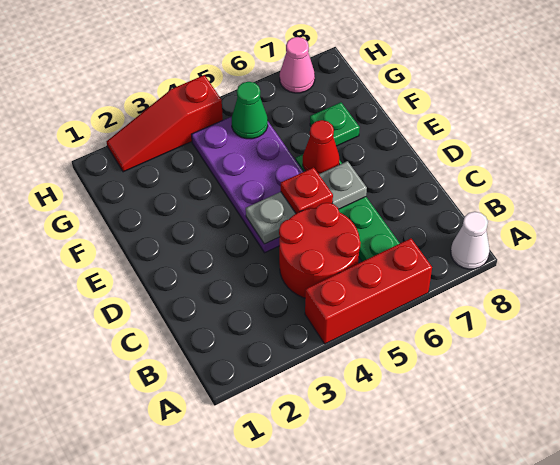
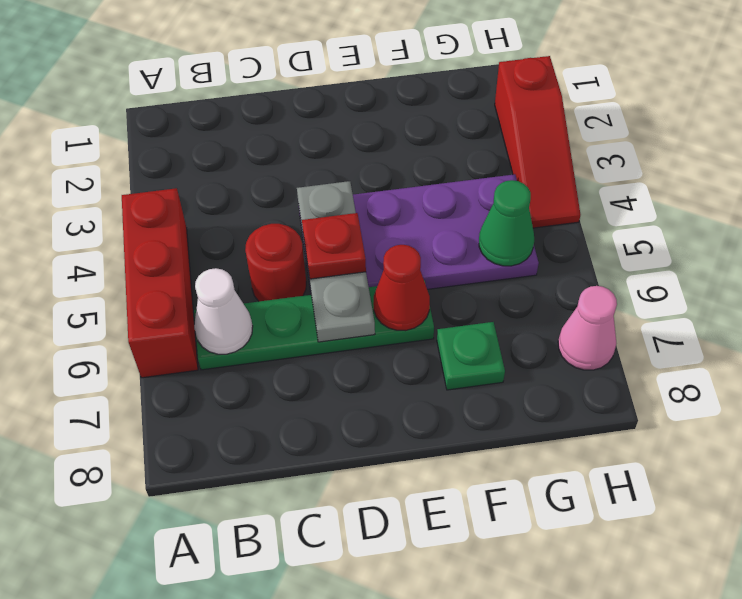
white 1x1 cone [451,212,490,269] -> white 1x1 cone moved to [194,268,253,354]
red 2x2 round brick [279,203,361,298] -> red 1x1 round brick [245,224,306,301]
red 1x3 slope [106,75,223,172] -> red 1x3 slope turned to [495,56,581,228]

